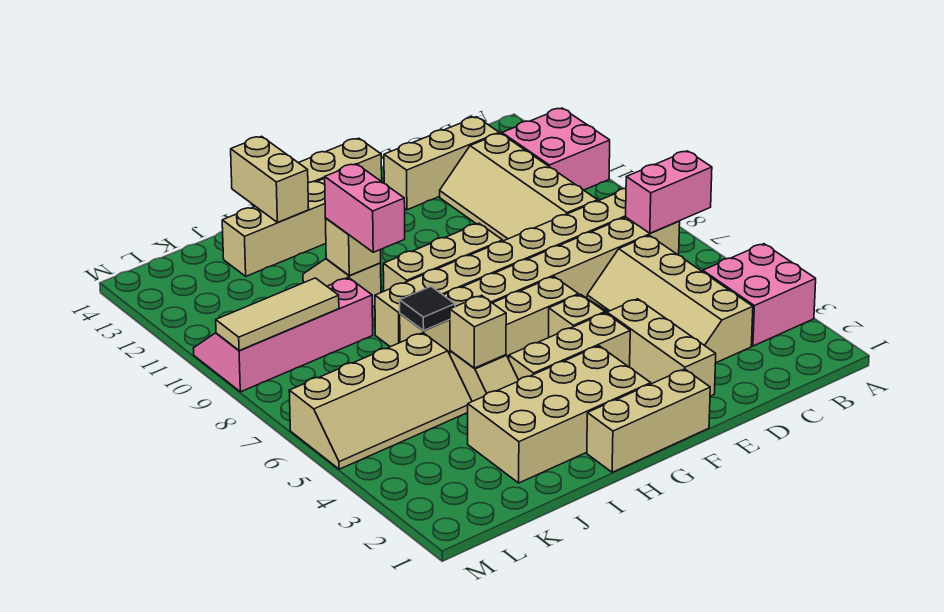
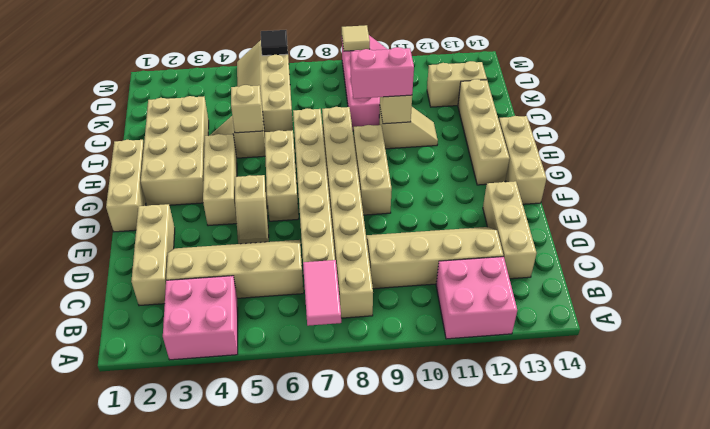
pink 1x2 brick [626,151,712,233] -> pink 1x2 tile [303,260,341,326]
tan 1x3 brick [607,299,716,396] -> tan 1x3 brick turned to [131,204,175,306]
black 1x1 tile [400,287,455,330] -> black 1x1 tile moved to [261,30,288,56]
tan 1x2 brick [231,136,309,222] -> tan 1x2 brick moved to [427,61,487,107]
tan 1x3 tile [216,278,339,351] -> tan 1x1 tile [342,25,370,51]

